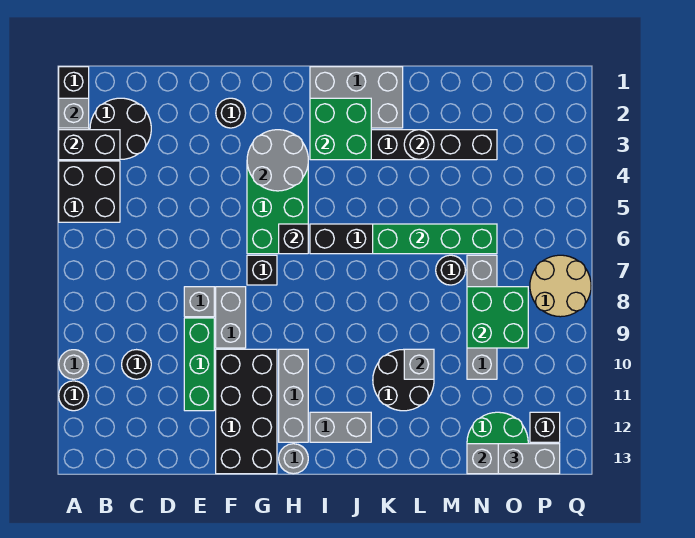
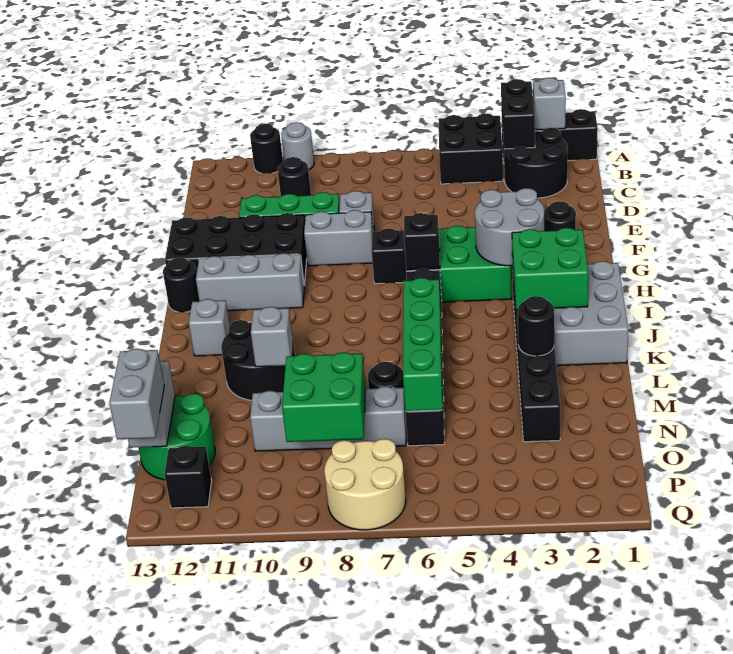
grey 1x1 round brick [279,444,308,474] -> black 1x1 round brick [163,258,199,312]
grey 1x2 brick [310,412,371,442] -> grey 1x1 brick [189,299,230,356]

